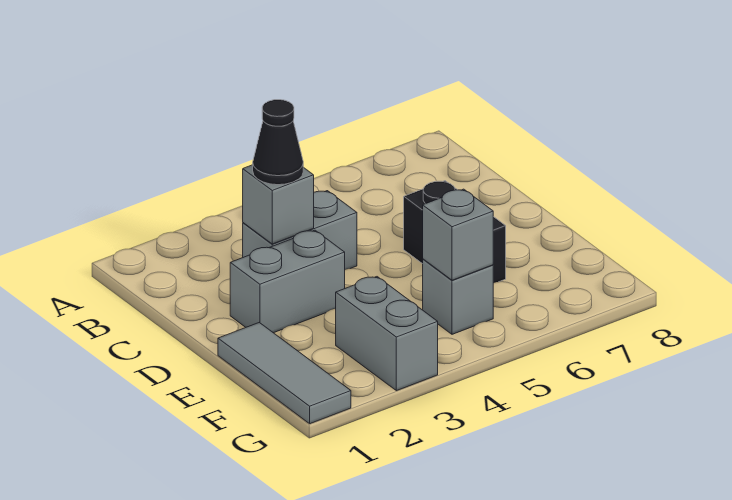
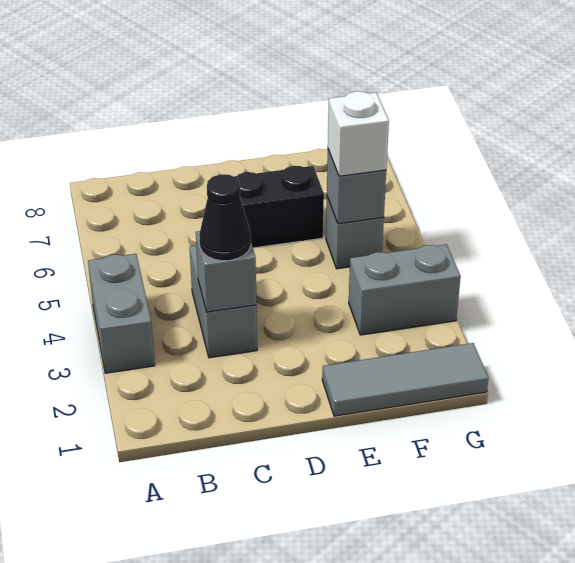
grey 1x2 brick [230,230,345,333] -> grey 1x2 brick moved to [88,254,155,373]
none -> white 1x1 brick [328,91,389,176]

